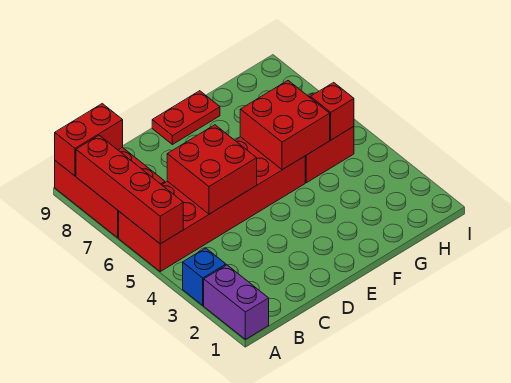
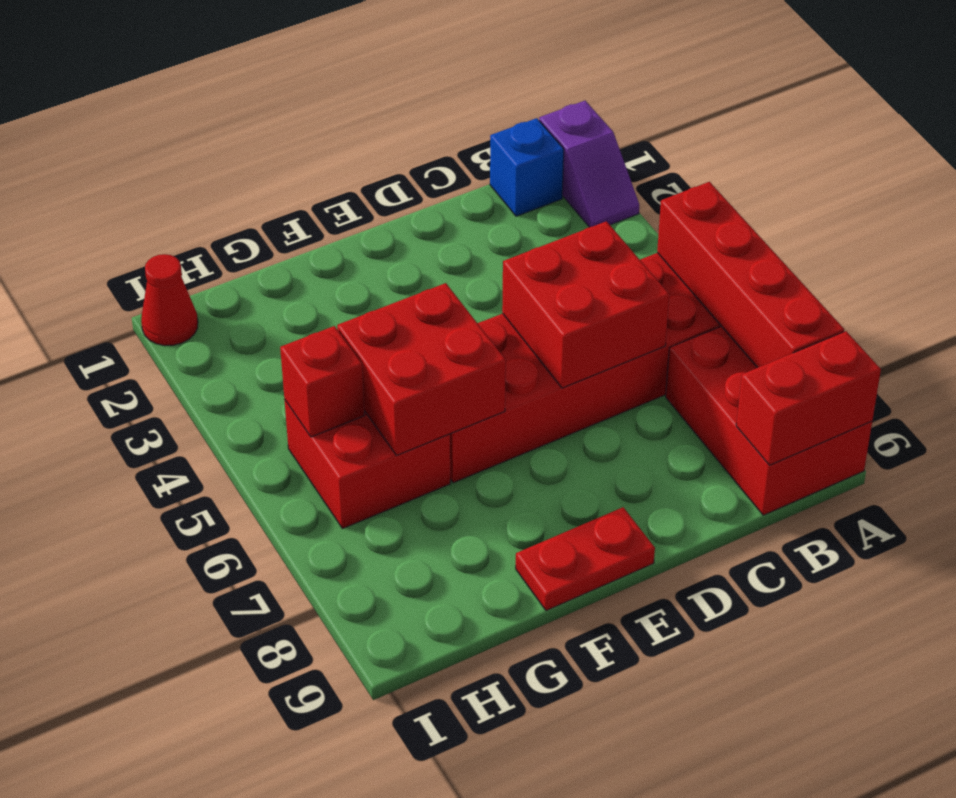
purple 1x2 brick [204,265,269,339] -> purple 1x2 slope [539,101,639,227]
blue 1x1 brick [183,248,226,305] -> blue 1x1 brick moved to [490,118,564,216]
none -> red 1x1 cone [141,254,198,346]

